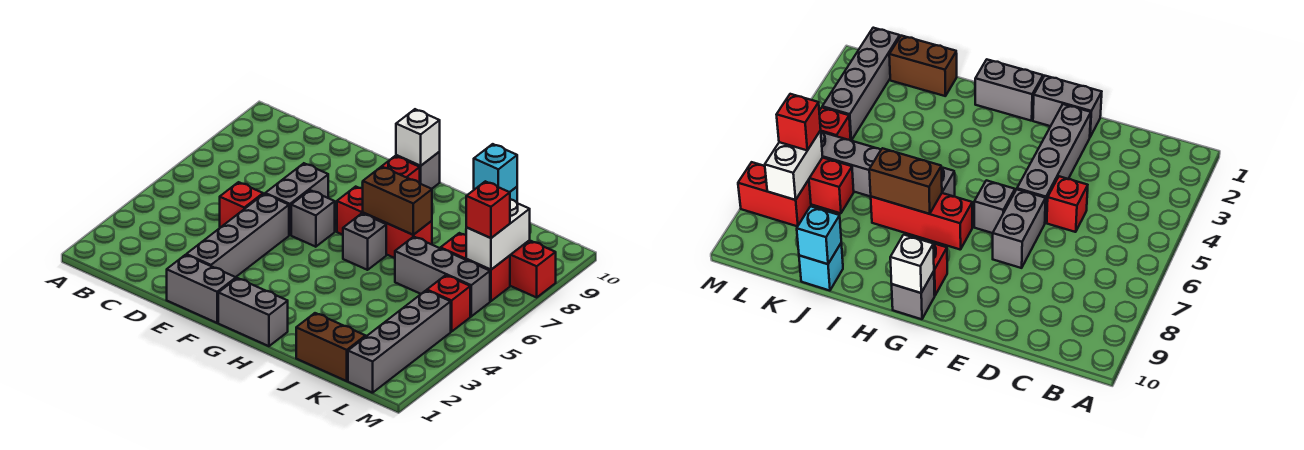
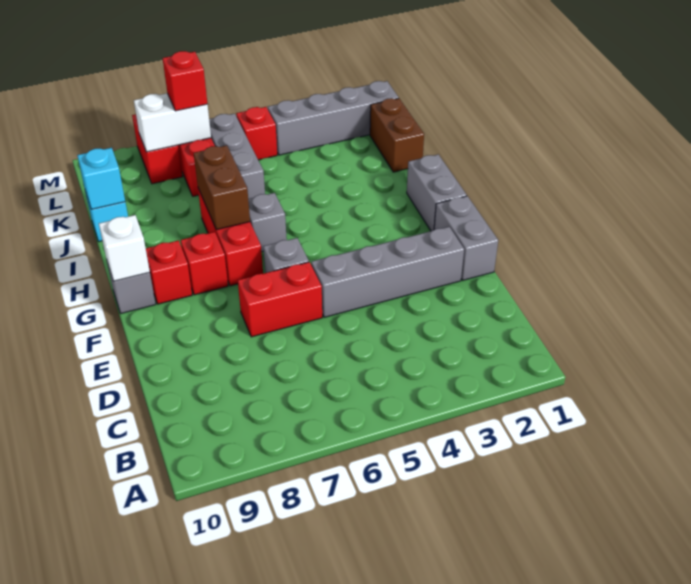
red 1x1 brick [220,182,263,228] -> red 1x1 brick moved to [181,232,228,295]
grey 1x2 brick [265,163,328,235] -> red 1x2 brick [238,262,322,337]

